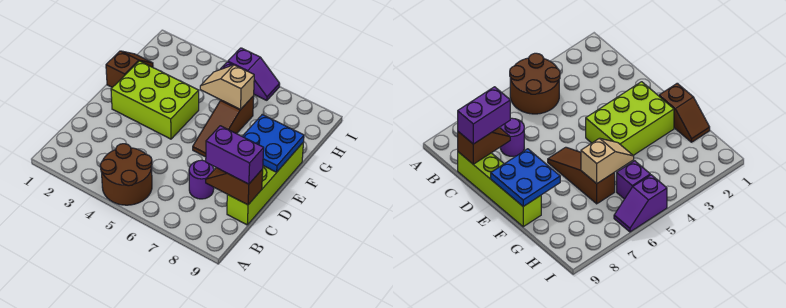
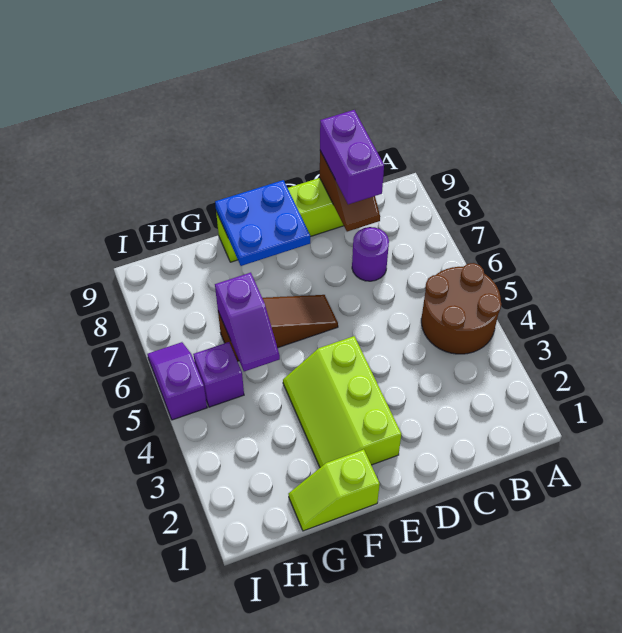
lime 2x3 brick [111,61,199,139] -> lime 2x3 slope [283,336,401,468]
brown 1x2 slope [106,51,153,87] -> lime 1x2 slope [288,449,380,531]
tan 1x2 slope [200,65,254,110] -> purple 1x2 slope [215,273,280,371]

